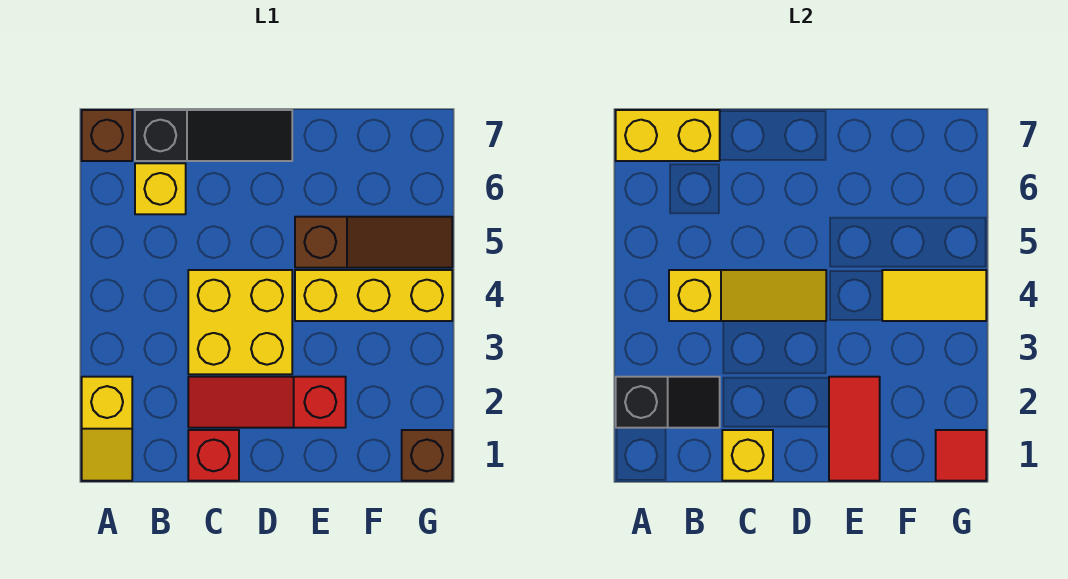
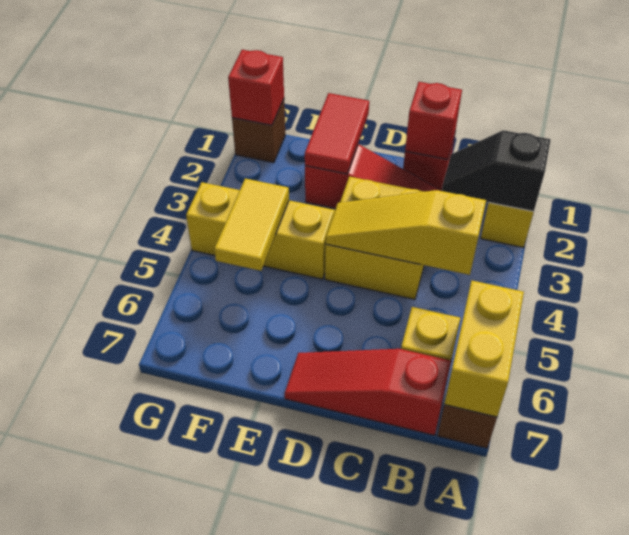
yellow 1x2 brick [616,110,720,161] -> yellow 1x2 brick turned to [444,281,524,417]
black 1x3 slope [135,110,292,161] -> red 1x3 slope [285,349,451,435]
yellow 1x1 brick [722,430,773,481] -> red 1x1 brick [405,82,462,160]
brown 1x3 slope [295,217,452,268] -> none
yellow 1x2 tile [882,270,986,321] -> yellow 1x2 tile turned to [214,179,289,271]
red 1x1 tile [936,430,986,481] -> red 1x1 brick [228,50,284,125]

